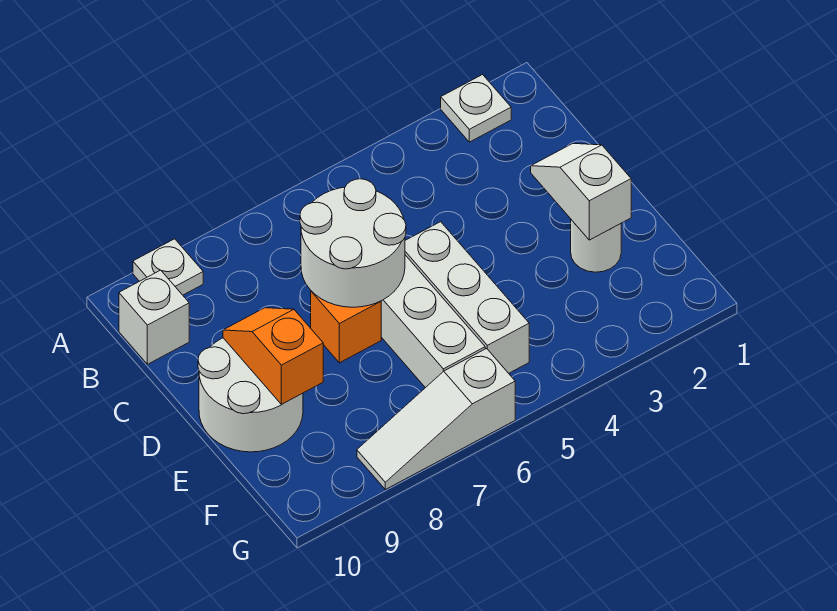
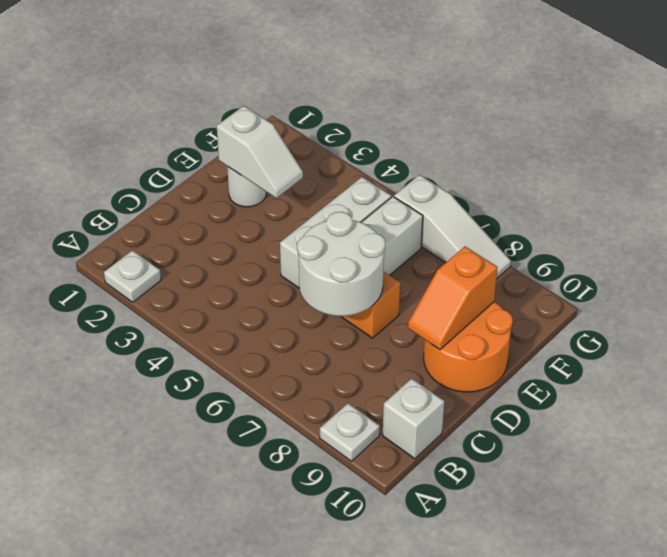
white 1x2 slope [531,143,631,240] -> white 1x2 slope turned to [217,106,303,198]
white 2x2 round brick [198,338,303,452] -> orange 2x2 round brick [424,302,513,392]

